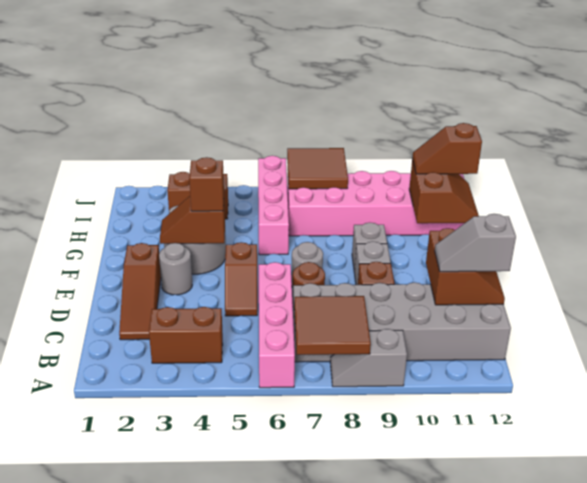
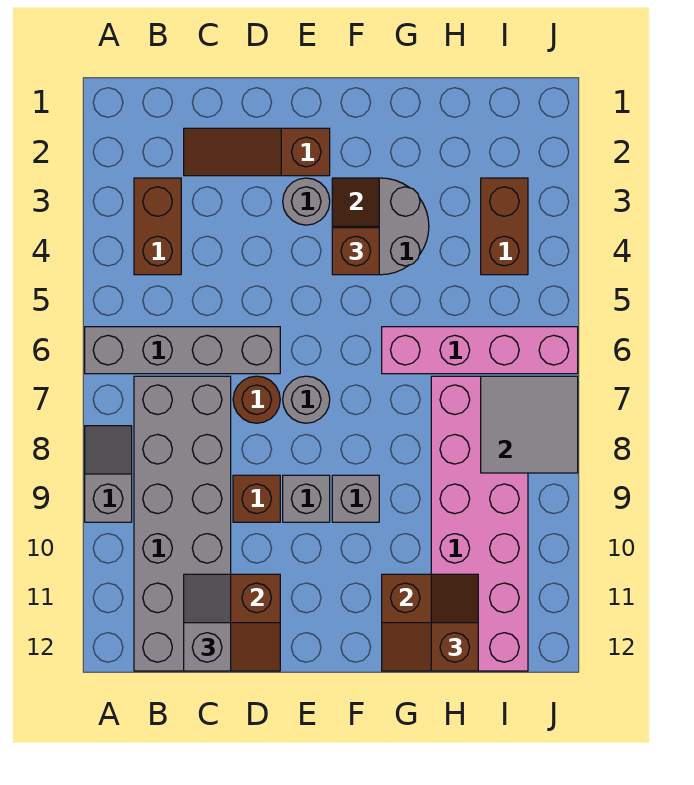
pink 1x4 brick [259,262,295,388] -> grey 1x4 brick [85,327,280,374]
brown 2x2 tile [294,296,371,355] -> none
brown 1x2 slope [225,242,257,316] -> none
brown 2x2 tile [287,148,348,189] -> grey 2x2 tile [481,376,578,473]

